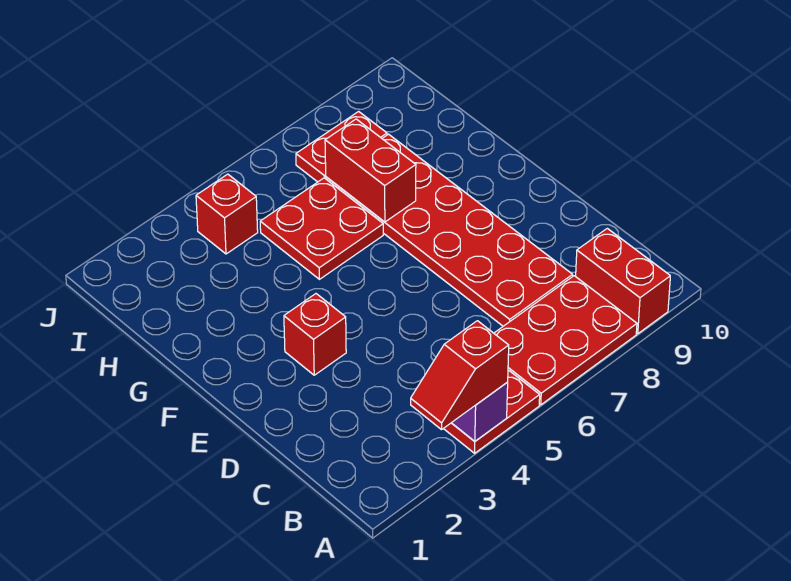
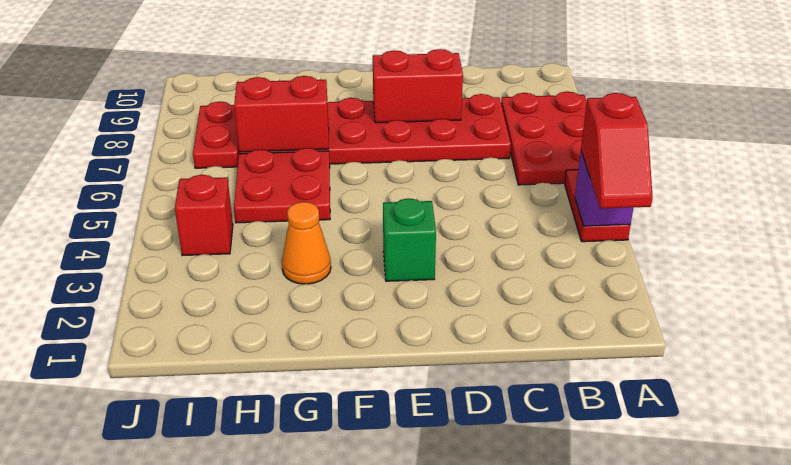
red 1x2 brick [576,228,670,334] -> red 1x2 brick moved to [373,49,463,123]
red 1x1 brick [284,294,346,375] -> green 1x1 brick [383,198,436,281]
none -> orange 1x1 cone [282,202,331,284]

